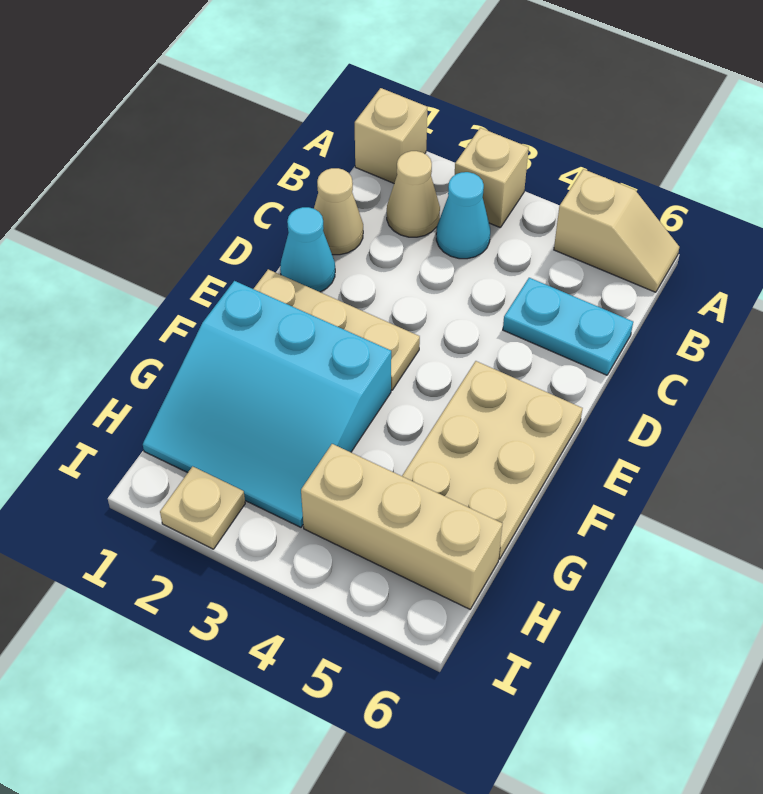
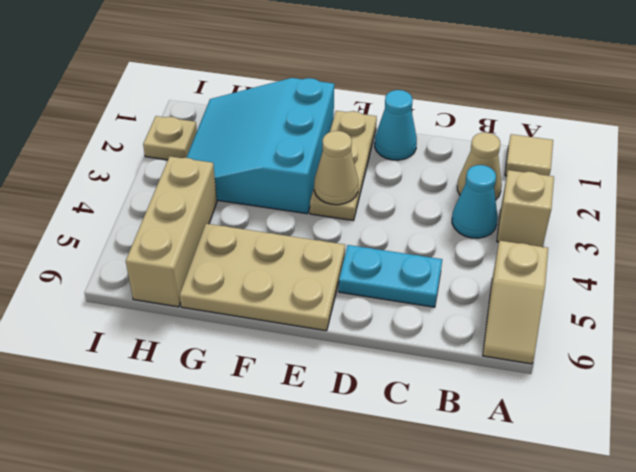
tan 1x1 brick [355,88,427,183] -> tan 1x1 tile [505,134,553,176]
tan 1x1 cone [314,168,363,255] -> tan 1x1 cone moved to [314,131,358,205]
cyan 1x2 plate [503,278,633,375] -> cyan 1x2 plate turned to [339,245,442,307]

